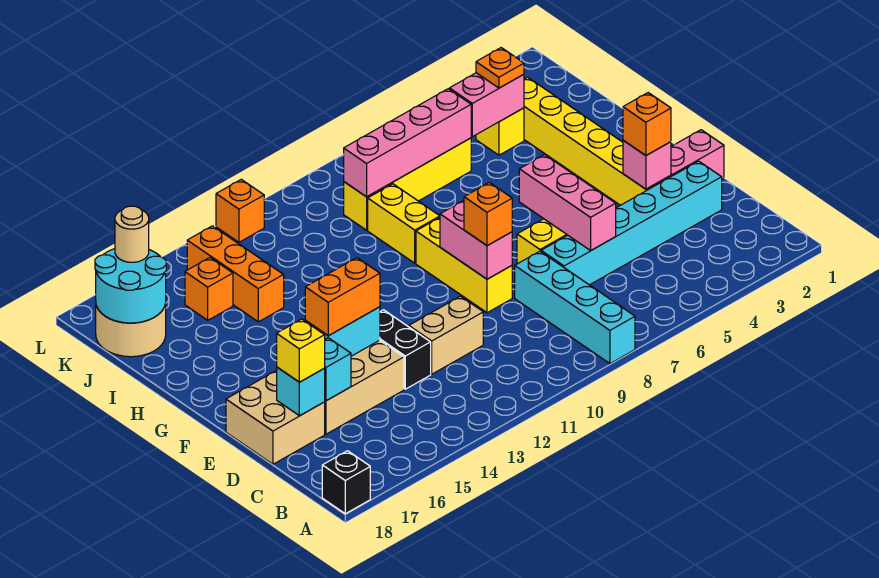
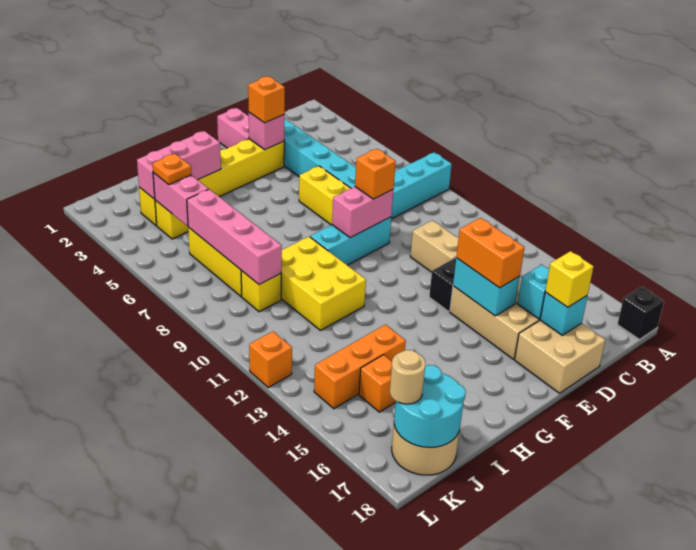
pink 1x3 brick [519,155,616,250] -> pink 1x3 brick moved to [137,131,221,199]
yellow 1x3 brick [416,218,512,313] -> cyan 1x3 brick [310,217,391,265]
yellow 1x2 brick [368,184,440,263] -> yellow 2x3 brick [281,237,366,330]

